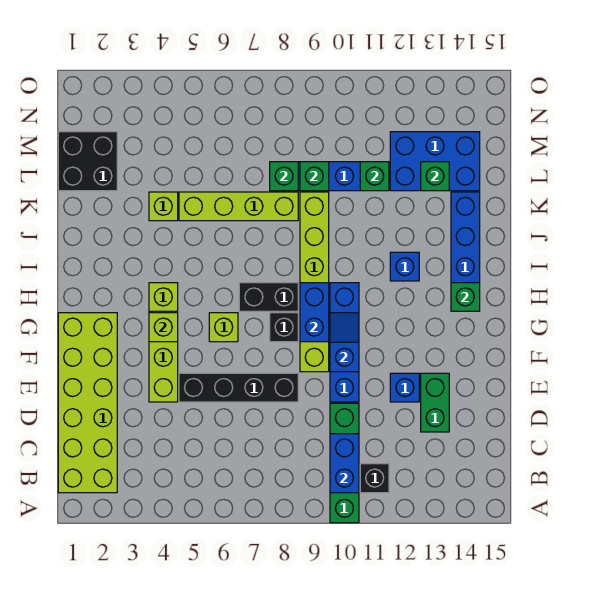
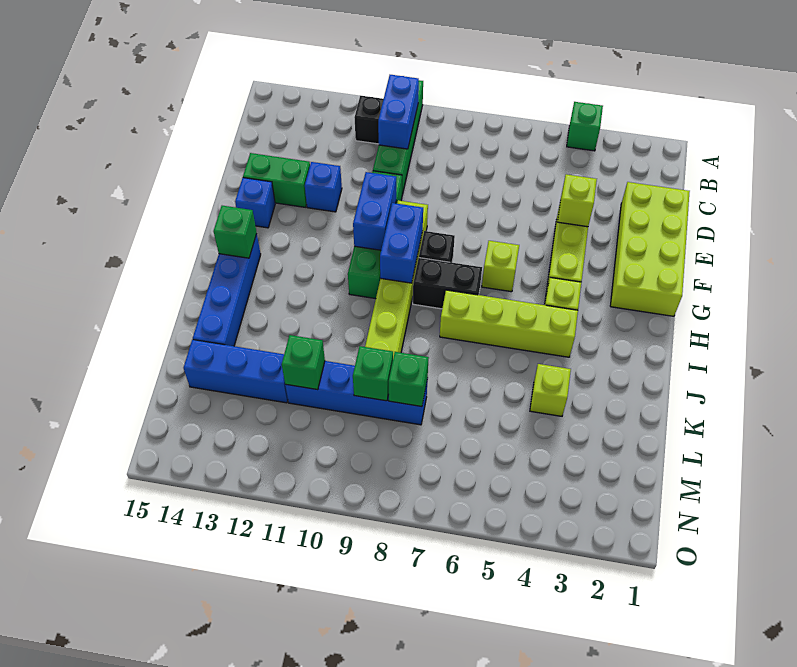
lime 2x6 brick [58,313,117,493] -> lime 2x4 brick [610,182,690,316]
green 1x2 brick [421,373,449,432] -> green 1x2 brick turned to [243,153,310,207]
black 1x4 brick [179,373,298,402] -> none
blue 1x4 brick [330,283,359,402] -> green 1x4 brick [348,171,402,299]
blue 1x2 slope [330,313,359,372] -> blue 1x2 brick [353,172,396,250]
lime 1x1 brick [149,313,178,342] -> lime 1x1 brick moved to [558,174,597,227]
blue 1x1 brick [390,252,419,281] -> blue 1x1 brick moved to [235,178,275,228]
lime 1x4 brick [179,192,298,221] -> lime 1x4 brick moved to [440,290,578,357]
black 2x2 brick [58,132,117,191] -> none
blue 2x3 brick [390,132,480,191] -> blue 1x3 brick [183,340,288,403]
green 1x1 brick [421,162,449,191] -> green 1x1 brick moved to [567,102,603,151]

